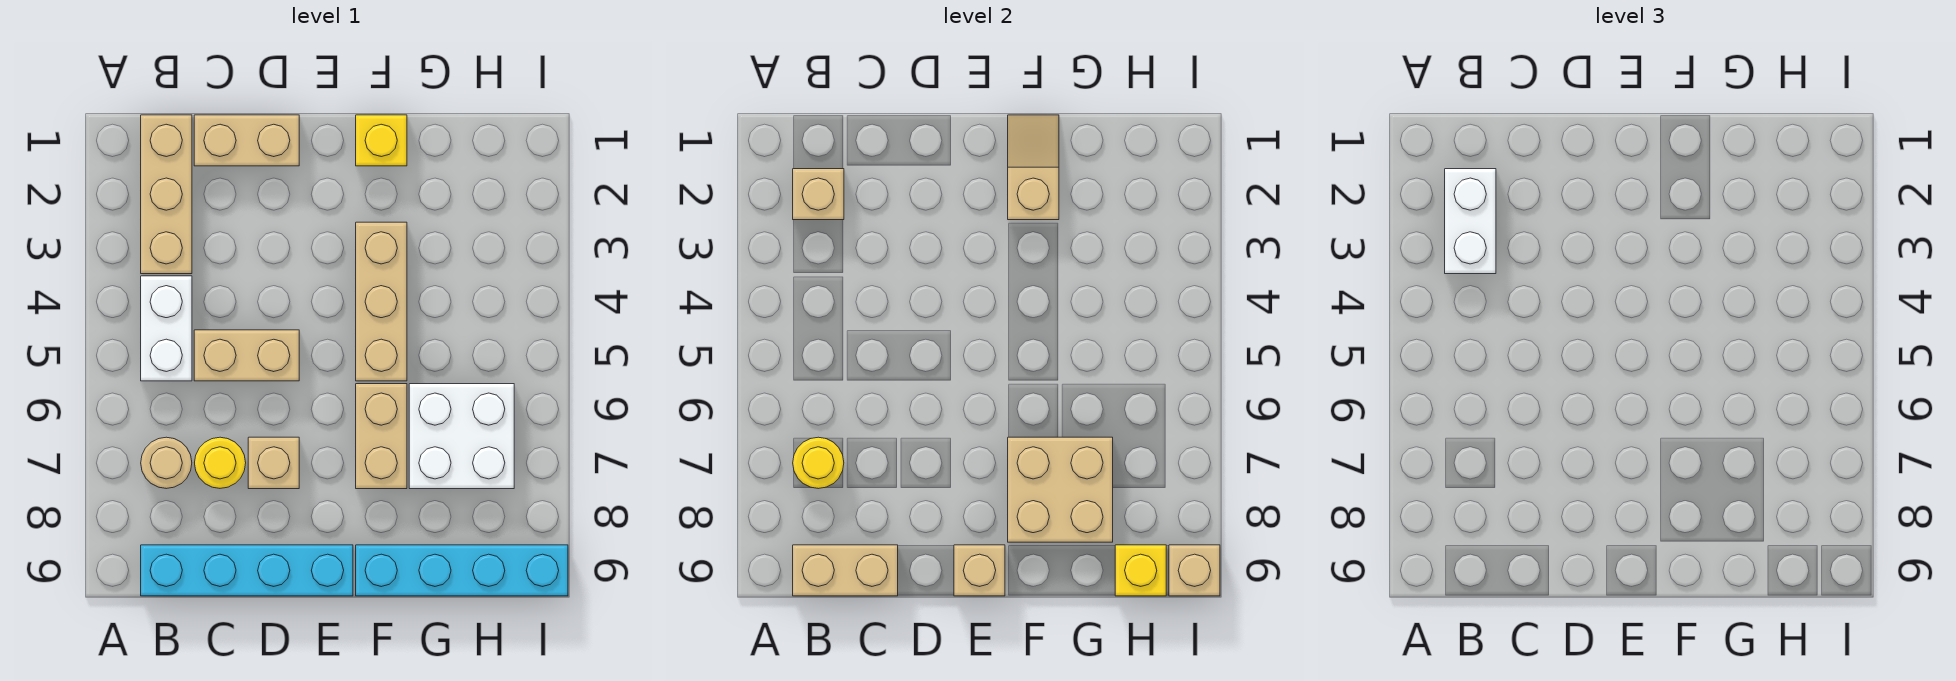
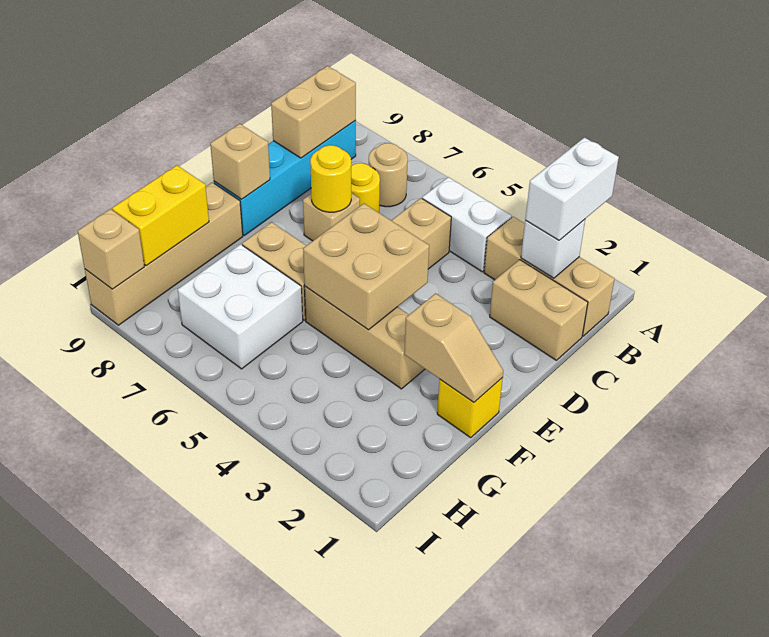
tan 1x1 brick [793,169,844,220] -> white 1x1 brick [521,219,585,278]
white 1x2 brick [1445,169,1496,274] -> white 1x2 brick turned to [525,138,619,240]
yellow 1x1 round brick [793,437,844,489] -> yellow 1x1 round brick moved to [310,145,351,212]
tan 1x2 brick [194,115,299,166] -> tan 1x2 brick turned to [490,260,588,360]
tan 2x2 brick [1008,437,1113,542] -> tan 2x2 brick moved to [303,204,429,330]
cyan 1x4 brick [356,545,568,596] -> tan 1x4 brick [85,182,243,325]
yellow 1x1 brick [1115,545,1166,596] -> yellow 1x2 brick [112,165,209,266]

